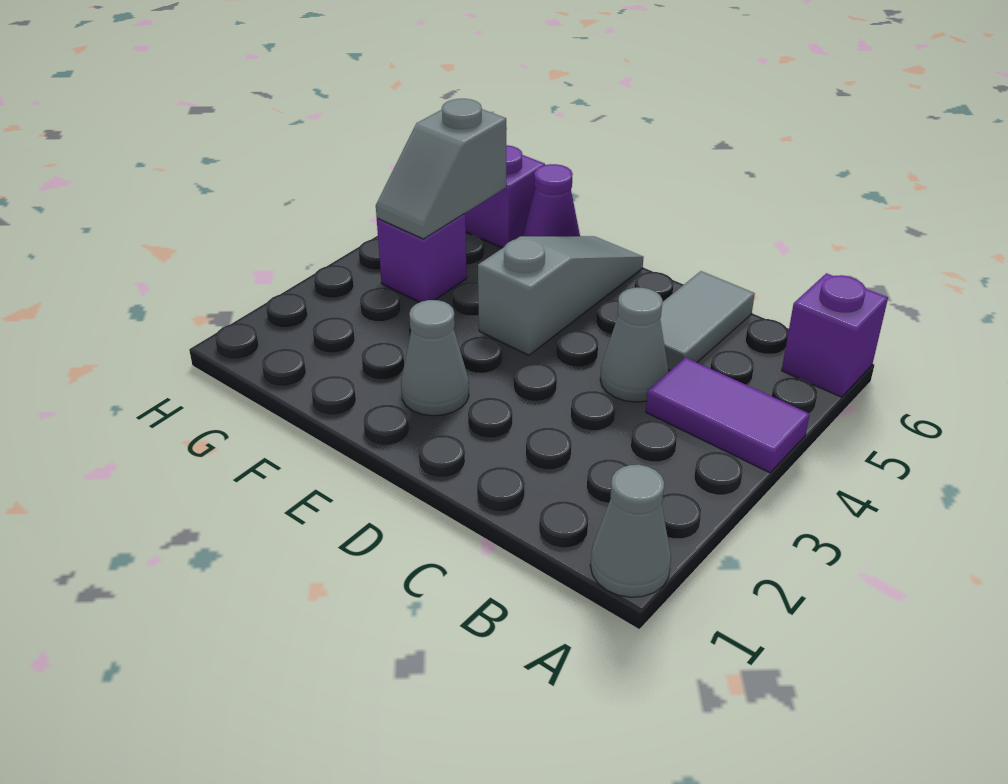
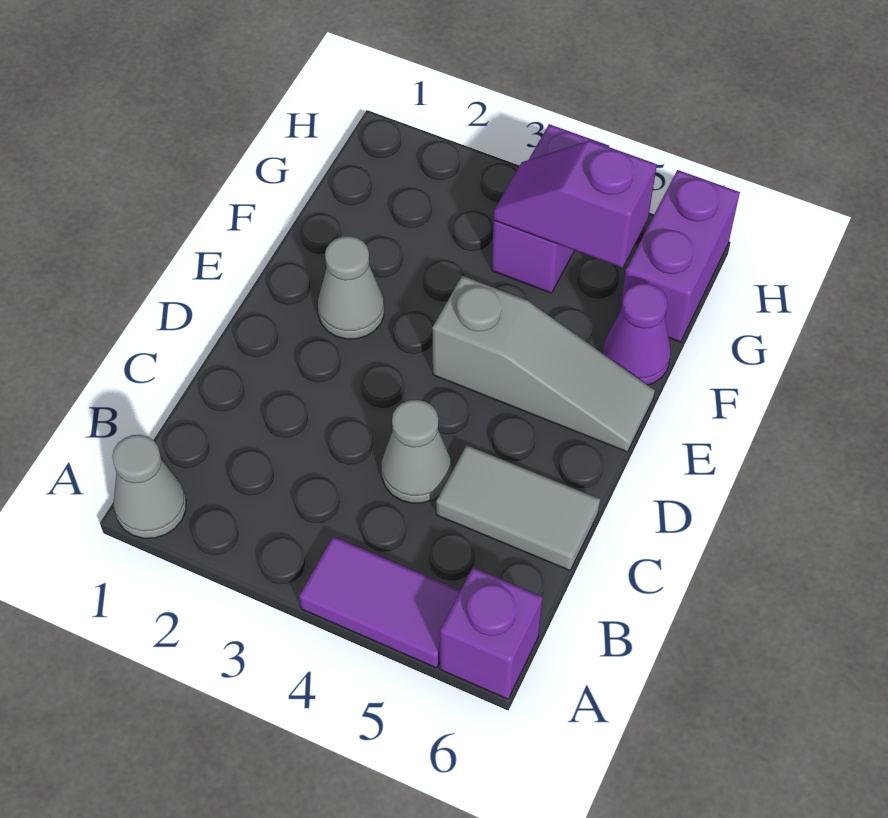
purple 1x2 tile [646,358,810,473] -> purple 1x2 tile turned to [299,537,460,668]
purple 1x1 brick [377,214,467,302] -> purple 1x2 brick [492,124,609,293]
grey 1x2 slope [376,99,506,239] -> purple 1x2 slope [494,140,657,268]

